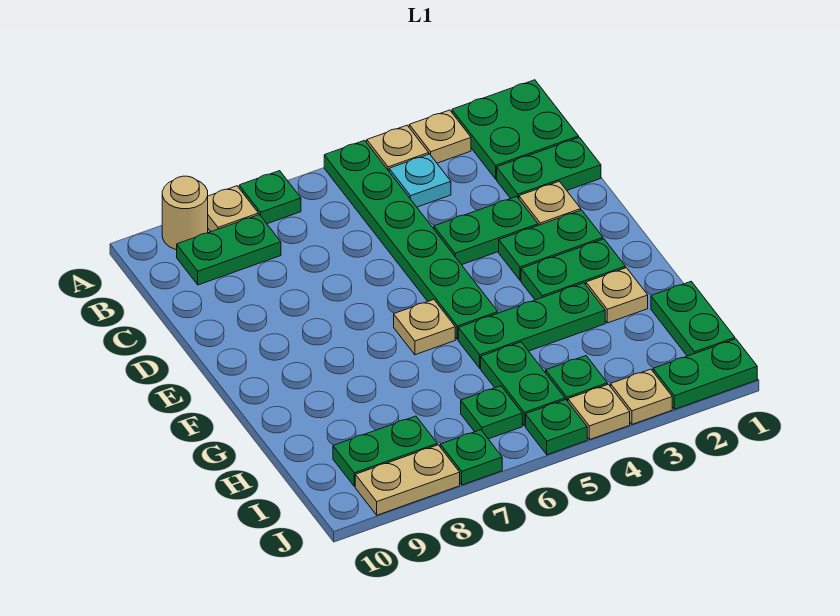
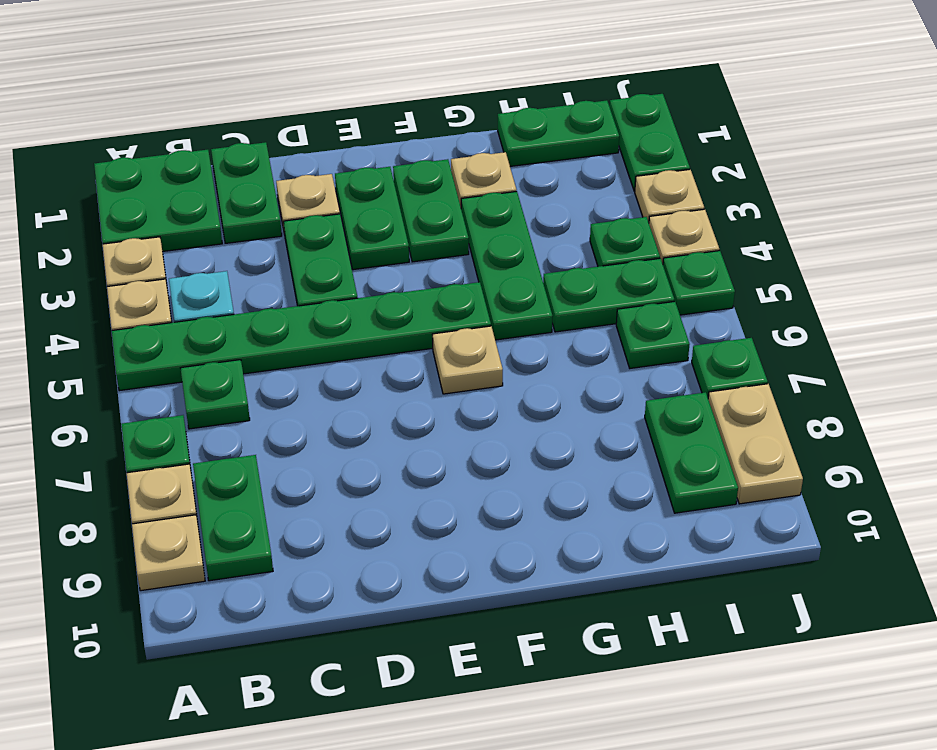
tan 1x1 round brick [162,176,208,250] -> tan 1x1 plate [132,515,205,591]
none -> green 1x1 plate [181,360,250,429]

